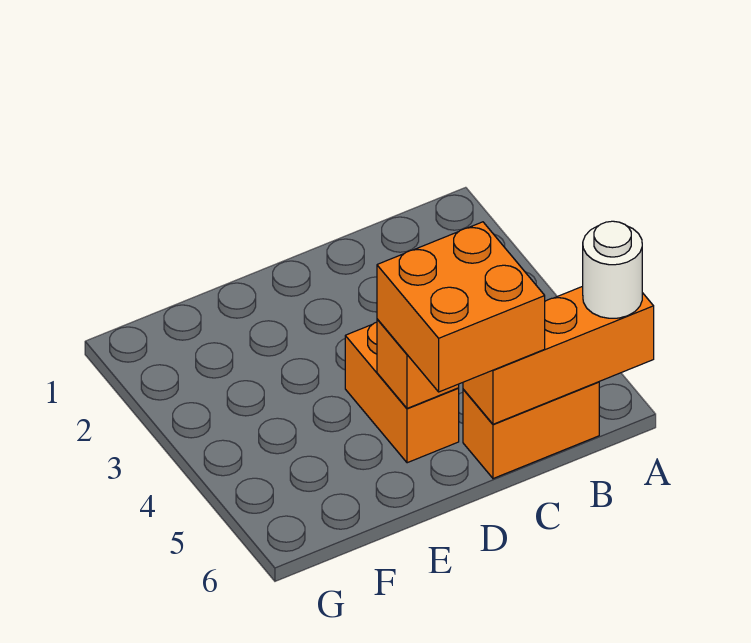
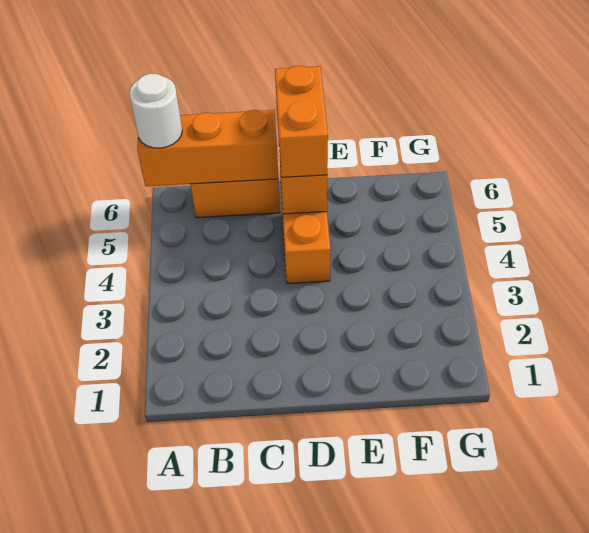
orange 2x2 brick [377,222,545,392] -> orange 1x2 brick [275,66,328,177]

